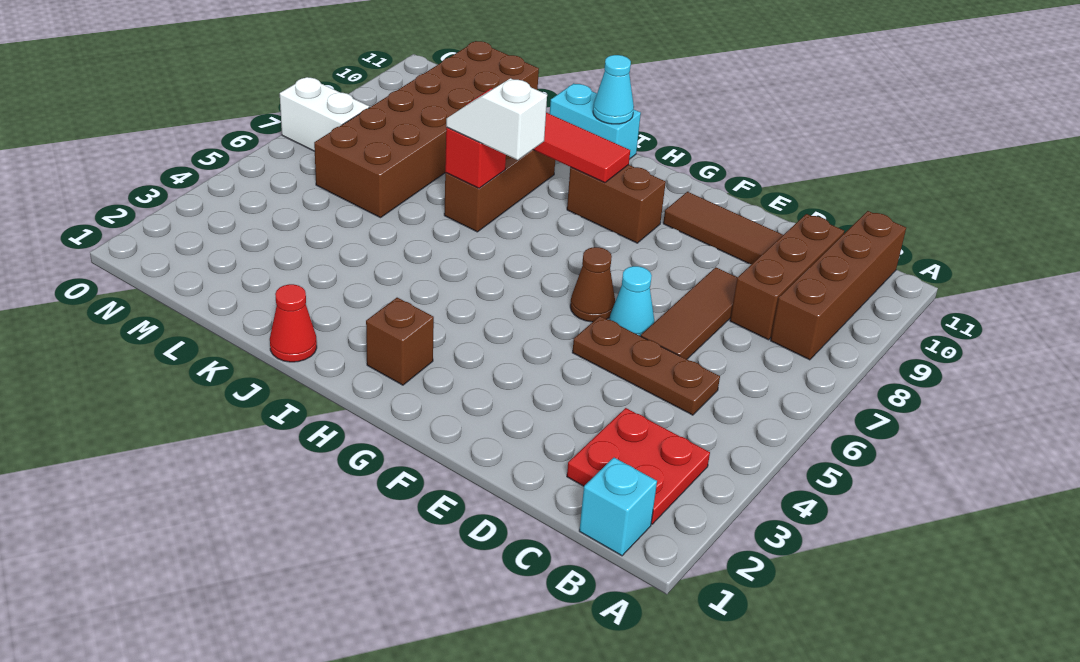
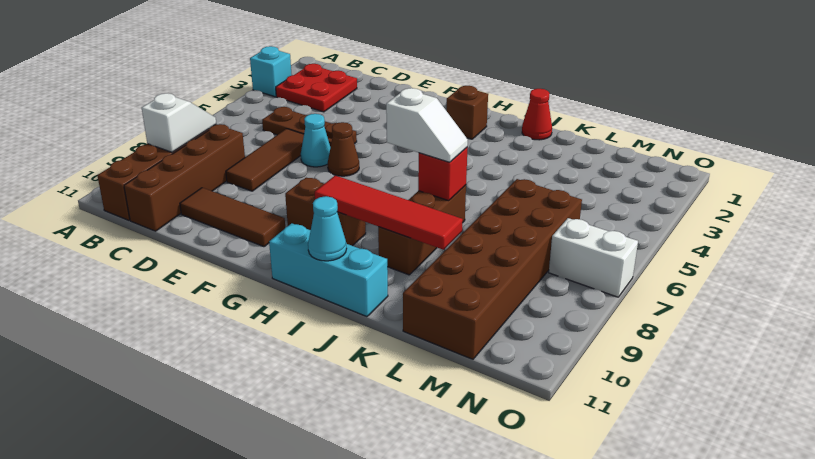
cyan 1x1 brick [579,458,657,556] -> cyan 1x1 brick moved to [250,46,292,97]
none -> white 1x2 slope [142,93,216,152]
brown 1x3 brick [730,214,844,340] -> brown 1x4 brick [124,124,245,231]
cyan 1x2 brick [550,83,641,159] -> cyan 1x3 brick [269,223,388,317]

